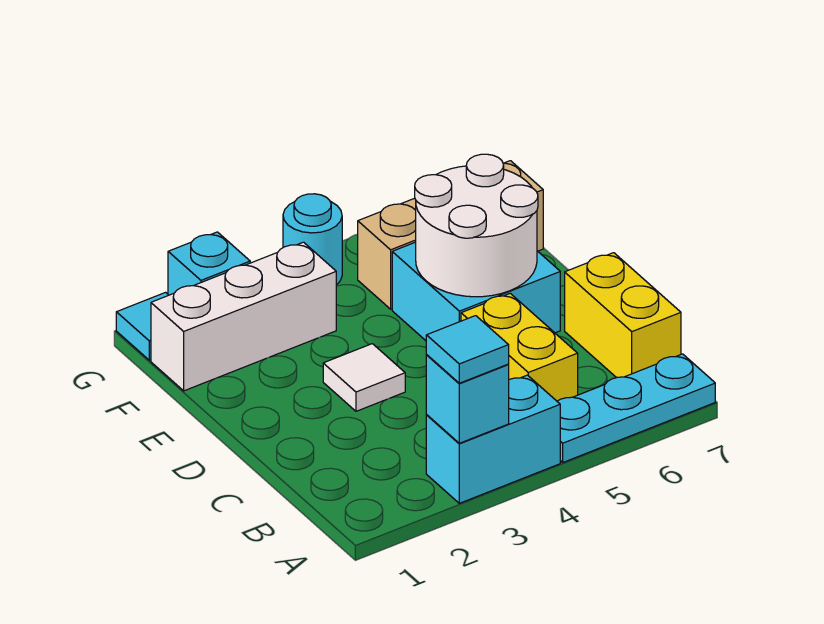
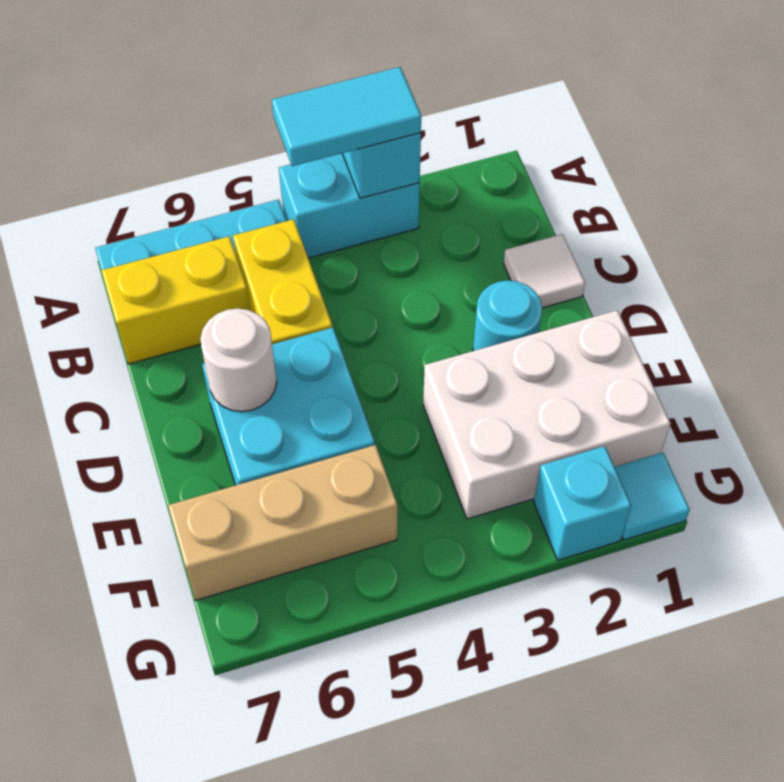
cyan 1x1 tile [426,316,509,383] -> cyan 1x2 tile [272,67,421,166]
yellow 1x2 brick [565,253,681,378] -> yellow 1x2 brick turned to [101,237,250,364]
white 1x1 tile [323,344,405,411] -> white 1x1 tile moved to [503,234,585,308]
white 2x2 round brick [415,154,538,297] -> white 1x1 round brick [200,308,277,412]
white 1x3 brick [151,242,336,391] -> white 2x3 brick [423,310,671,519]
cyan 1x1 round brick [283,194,342,285] -> cyan 1x1 round brick moved to [473,280,542,351]

